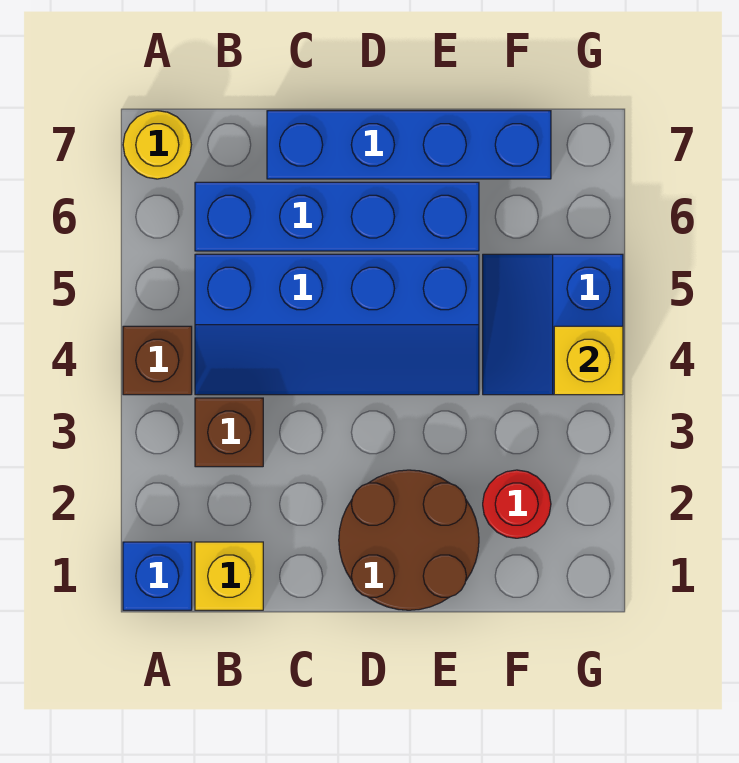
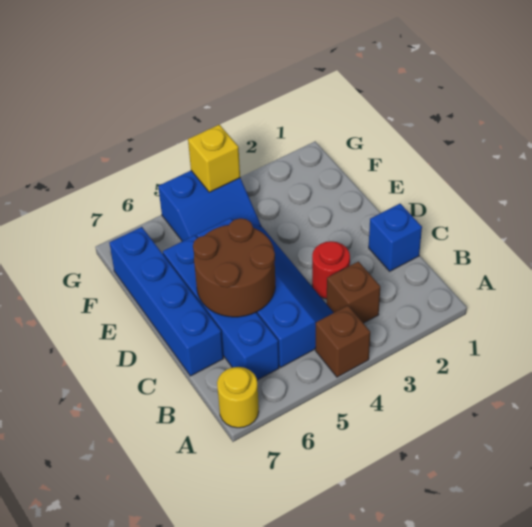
blue 1x1 brick [123,542,192,610] -> blue 1x1 brick moved to [369,204,422,271]
yellow 1x1 brick [195,542,263,610] -> none
brown 2x2 round brick [339,470,479,610] -> brown 2x2 round brick moved to [193,218,275,317]
red 1x1 round brick [483,470,551,538] -> red 1x1 round brick moved to [312,241,350,299]

